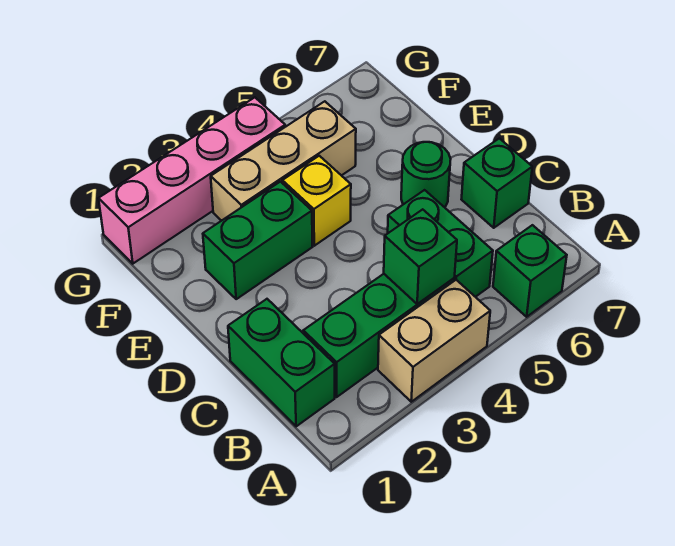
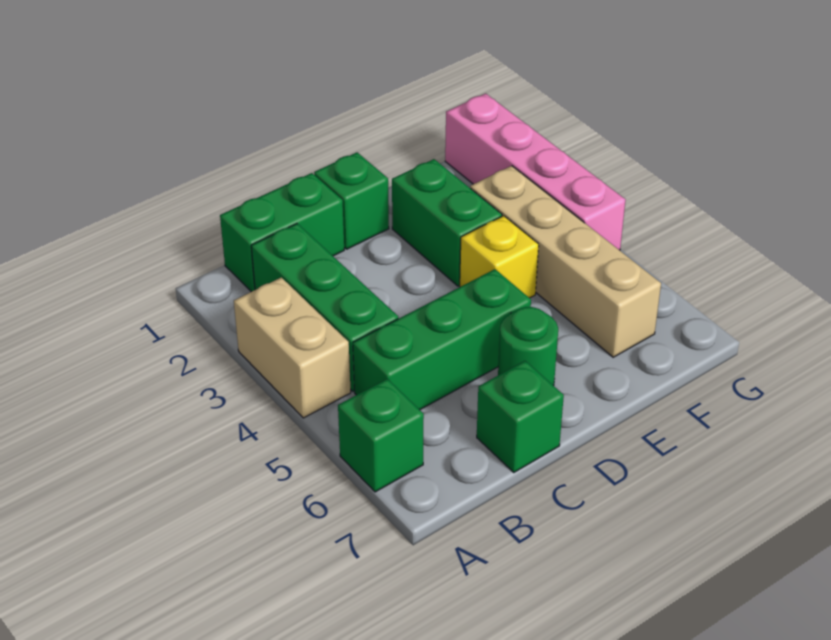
green 1x1 brick [384,209,457,304] -> green 1x1 brick moved to [314,152,389,249]
green 1x2 brick [388,190,493,297] -> green 1x3 brick [353,269,531,410]
tan 1x3 brick [211,101,356,221] -> tan 1x4 brick [470,166,661,357]

